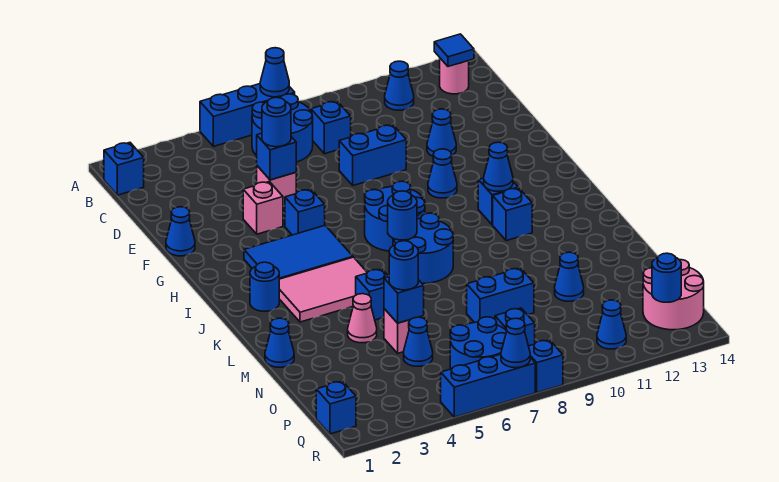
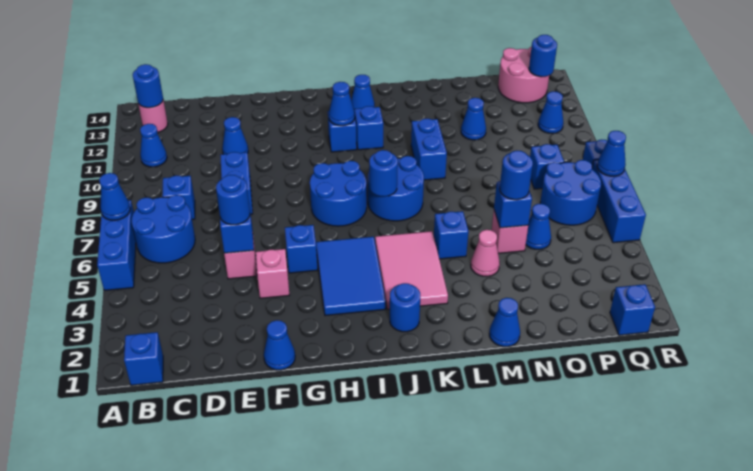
blue 1x1 tile [434,34,474,67] -> blue 1x1 round brick [133,64,163,108]
blue 1x1 cone [428,149,457,198] -> blue 1x1 cone moved to [351,75,375,112]
blue 1x2 brick [467,268,534,323] -> blue 1x2 brick moved to [411,119,447,180]

